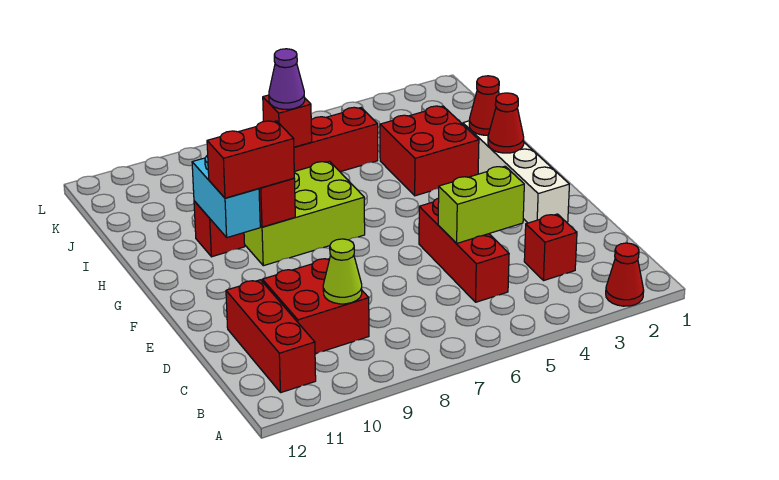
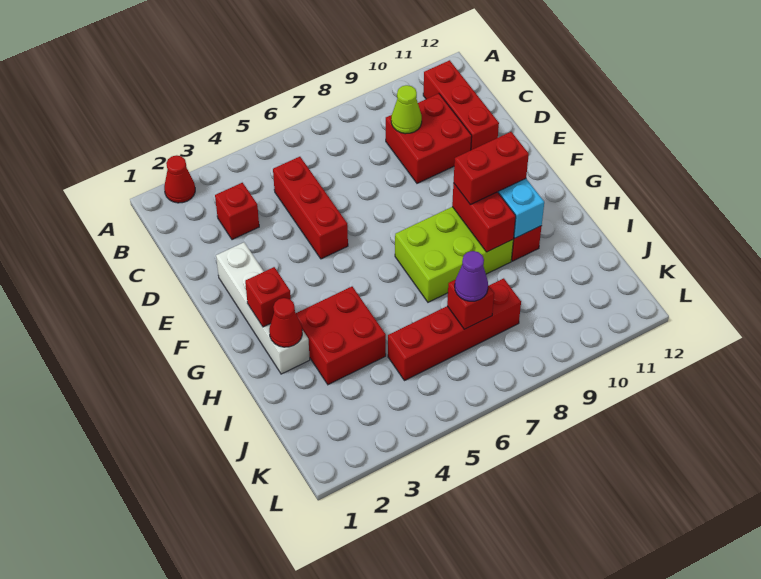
lime 1x2 brick [438,166,524,243] -> none
red 1x1 cone [488,93,524,153] -> red 1x1 brick [245,267,291,327]

